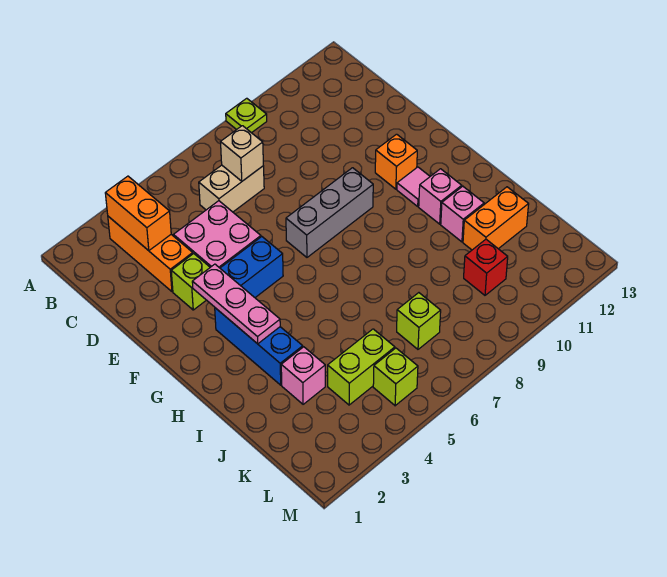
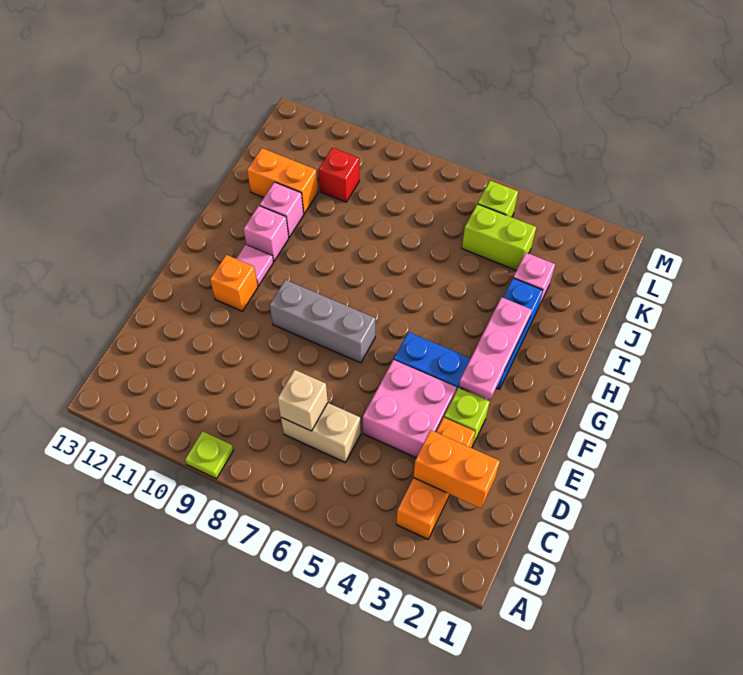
orange 1x2 brick [105,176,171,251] -> orange 1x2 brick turned to [413,430,500,508]
lime 1x1 brick [397,293,441,349] -> none

